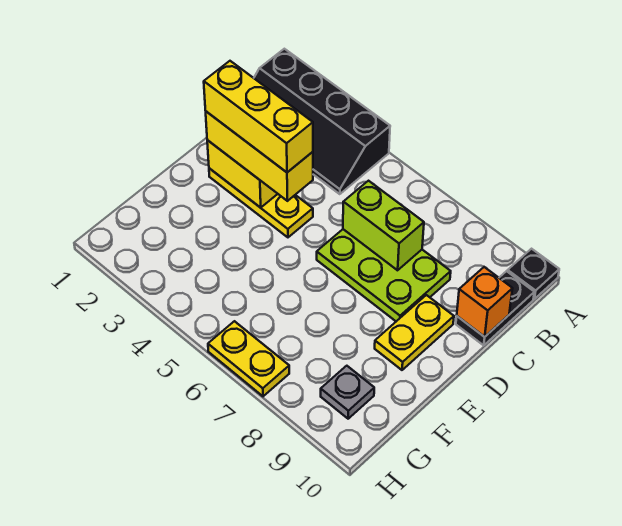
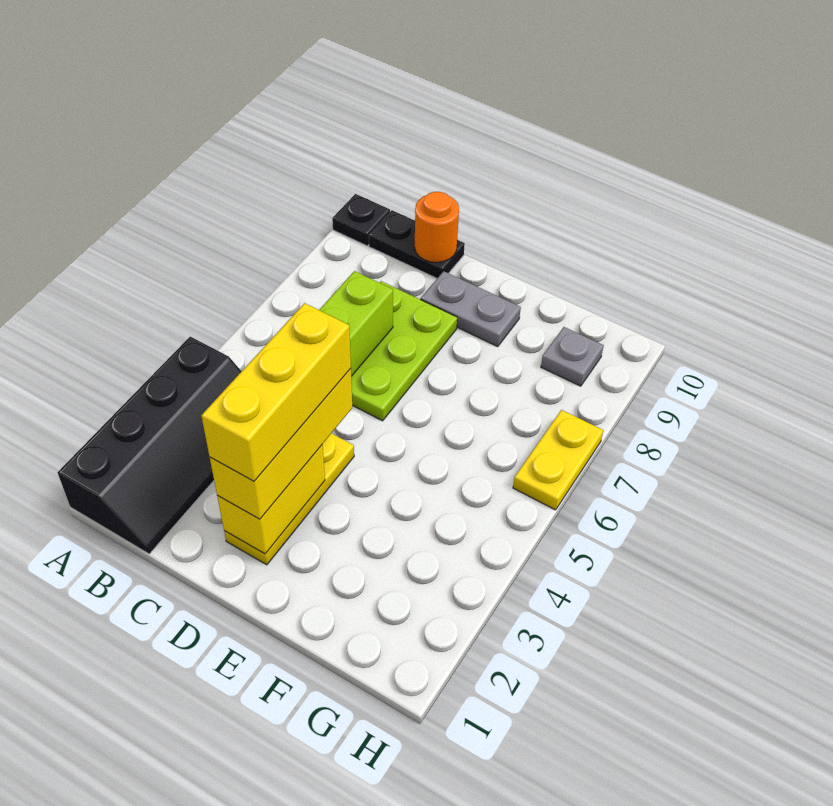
orange 1x1 brick [457,267,513,337] -> orange 1x1 round brick [414,192,459,263]
yellow 1x2 plate [375,295,454,370] -> grey 1x2 plate [421,271,521,347]

